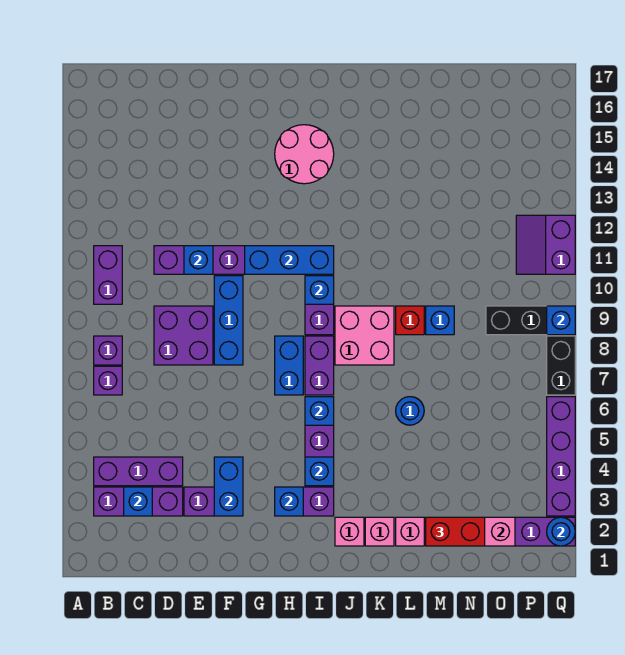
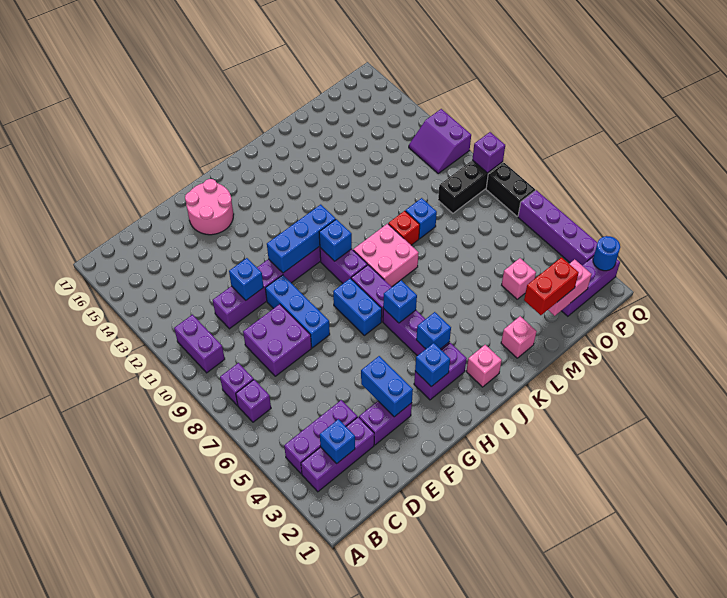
pink 2x2 round brick [275,125,334,184] -> pink 2x2 round brick moved to [185,179,234,235]
pink 1x1 brick [365,517,394,546] -> pink 1x1 brick moved to [502,258,536,299]
blue 1x1 round brick [396,397,424,425] -> none
blue 1x1 brick [547,306,575,335] -> purple 1x1 brick [472,132,505,173]

